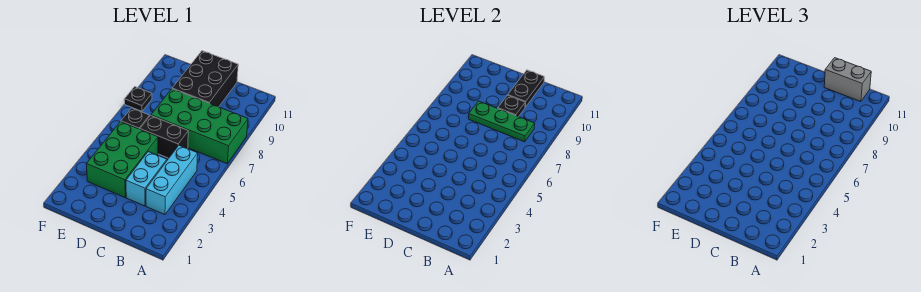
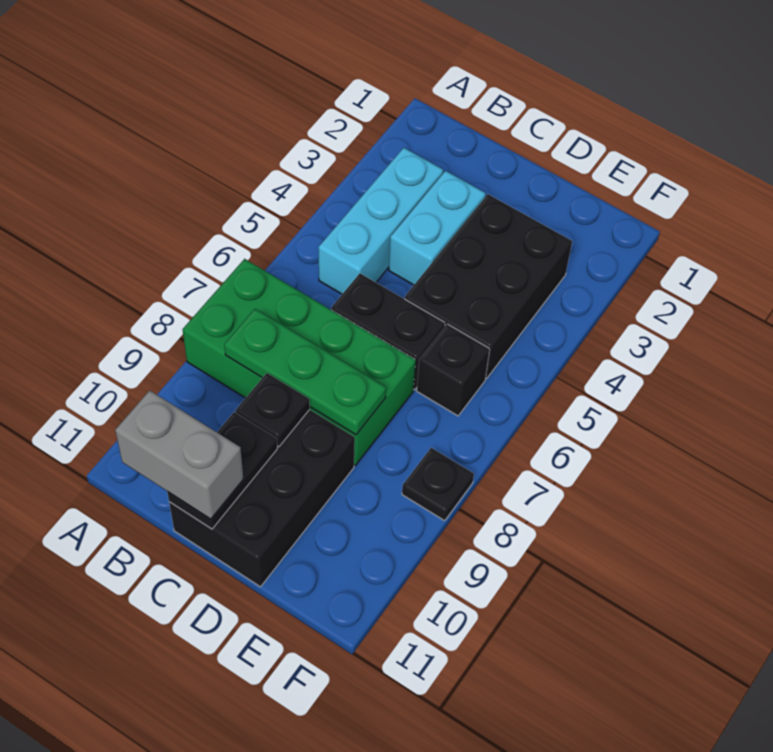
green 2x3 brick [86,122,158,197] -> black 2x3 brick [404,194,572,379]

